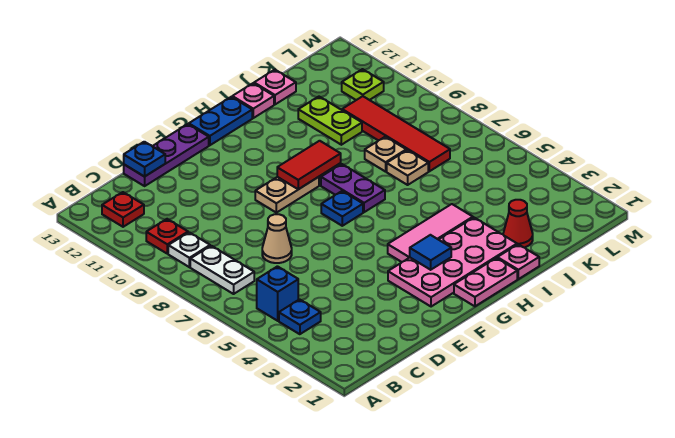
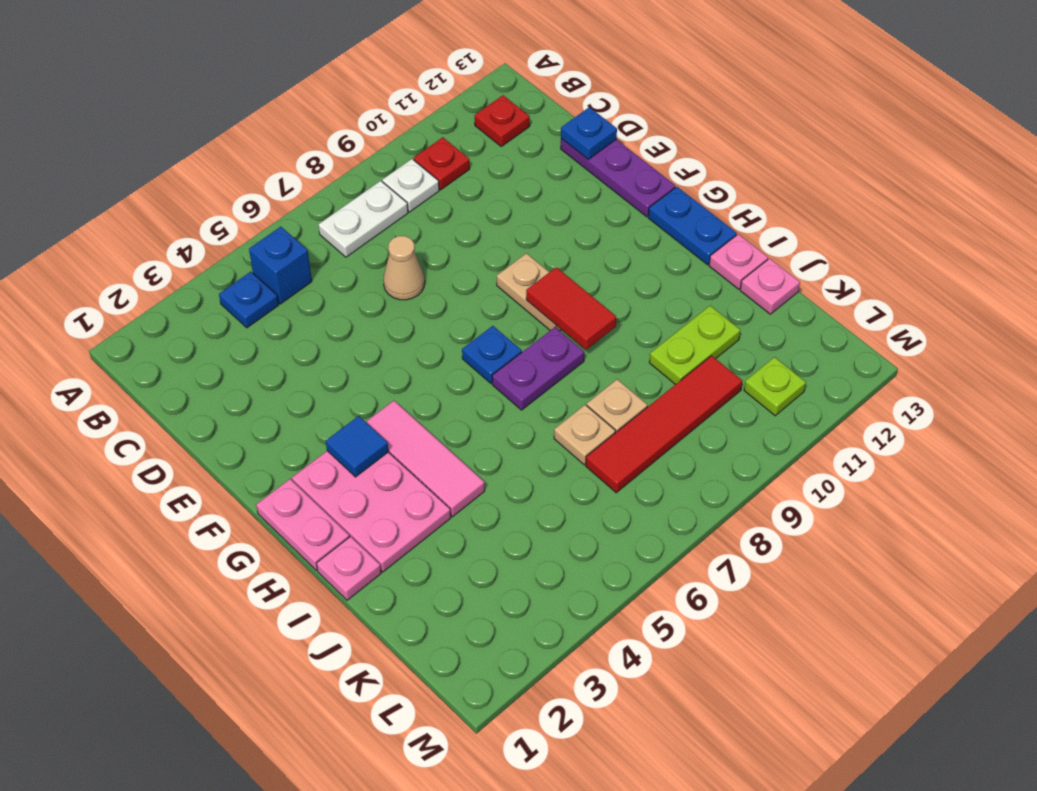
pink 2x4 plate [388,218,517,307] -> pink 2x3 plate [292,451,451,572]
red 1x1 cone [503,200,533,248] -> none

